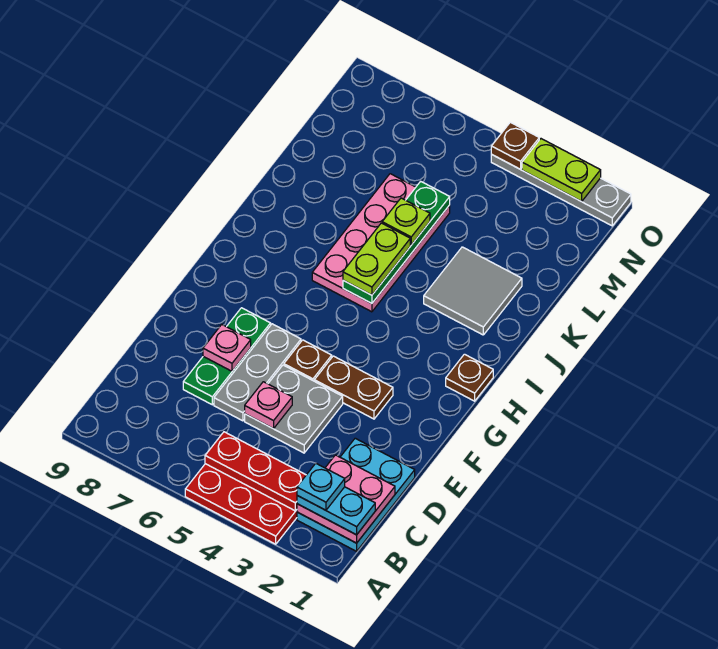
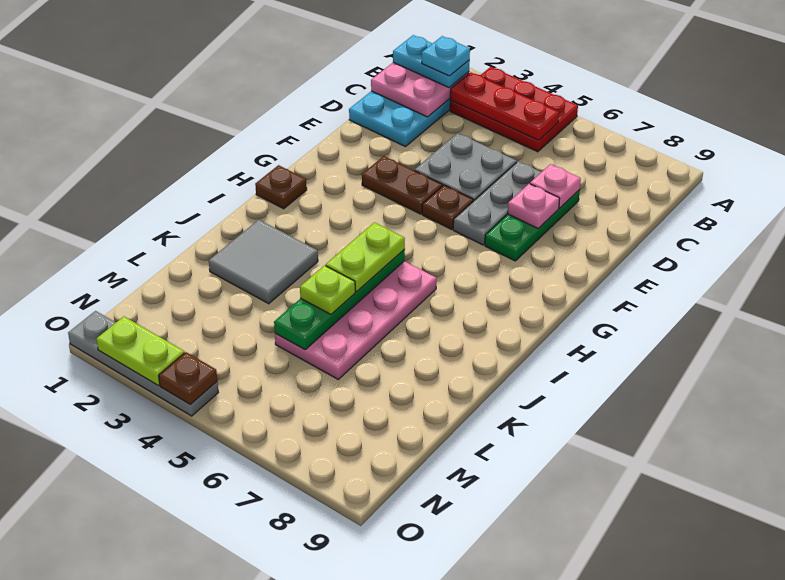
pink 1x1 plate [245,382,292,429] -> pink 1x1 plate moved to [530,164,581,208]

